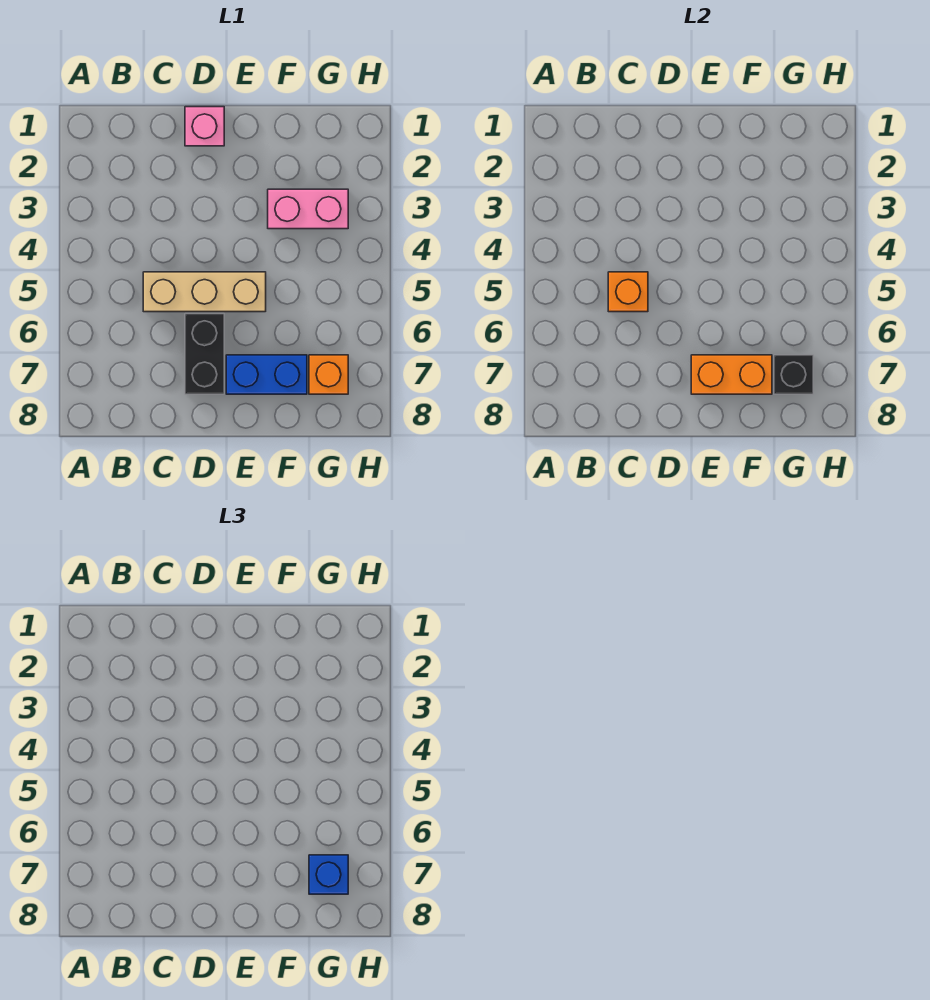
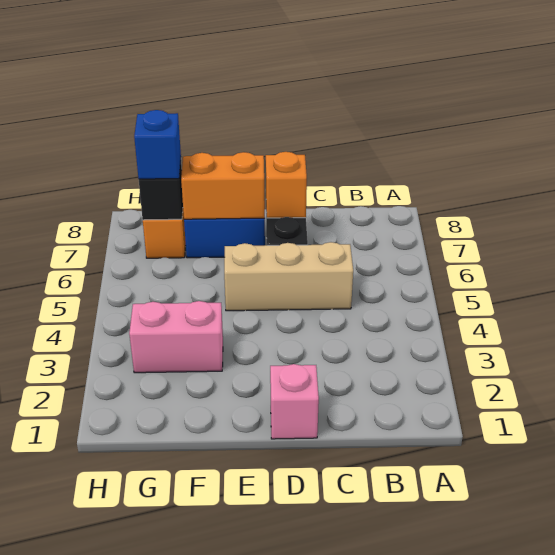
orange 1x1 brick [608,272,648,312] -> orange 1x1 brick moved to [266,152,307,218]

